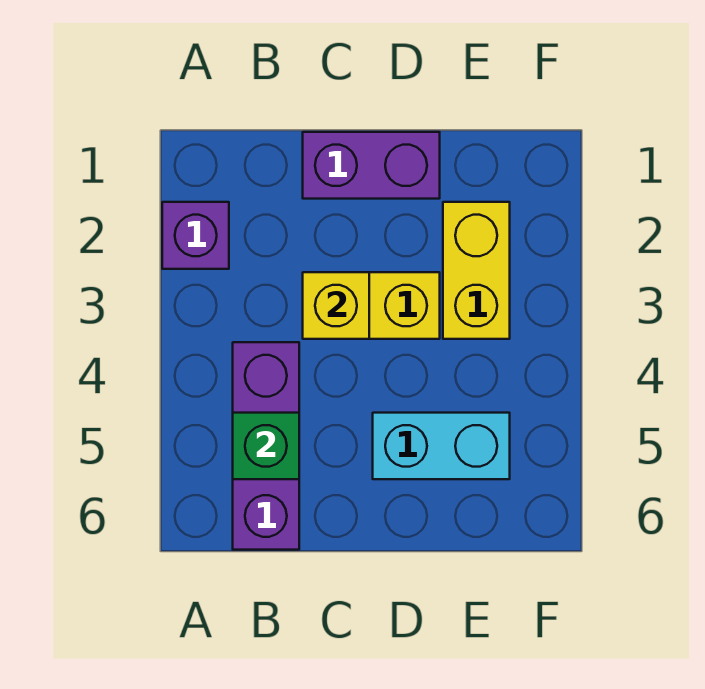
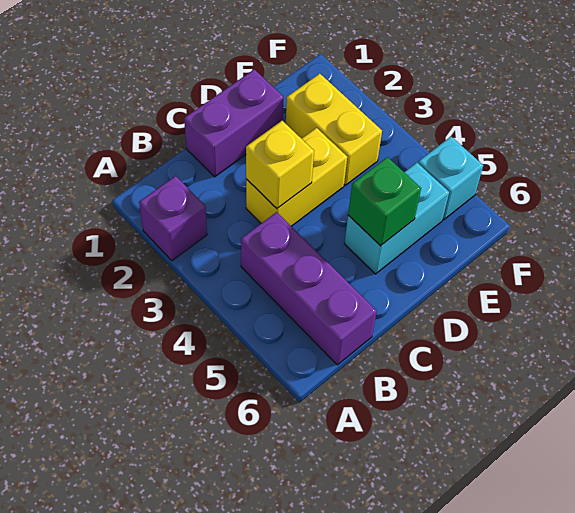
green 1x1 brick [233,413,299,479] -> green 1x1 brick moved to [348,157,421,246]
none -> cyan 1x1 brick [418,137,483,220]

